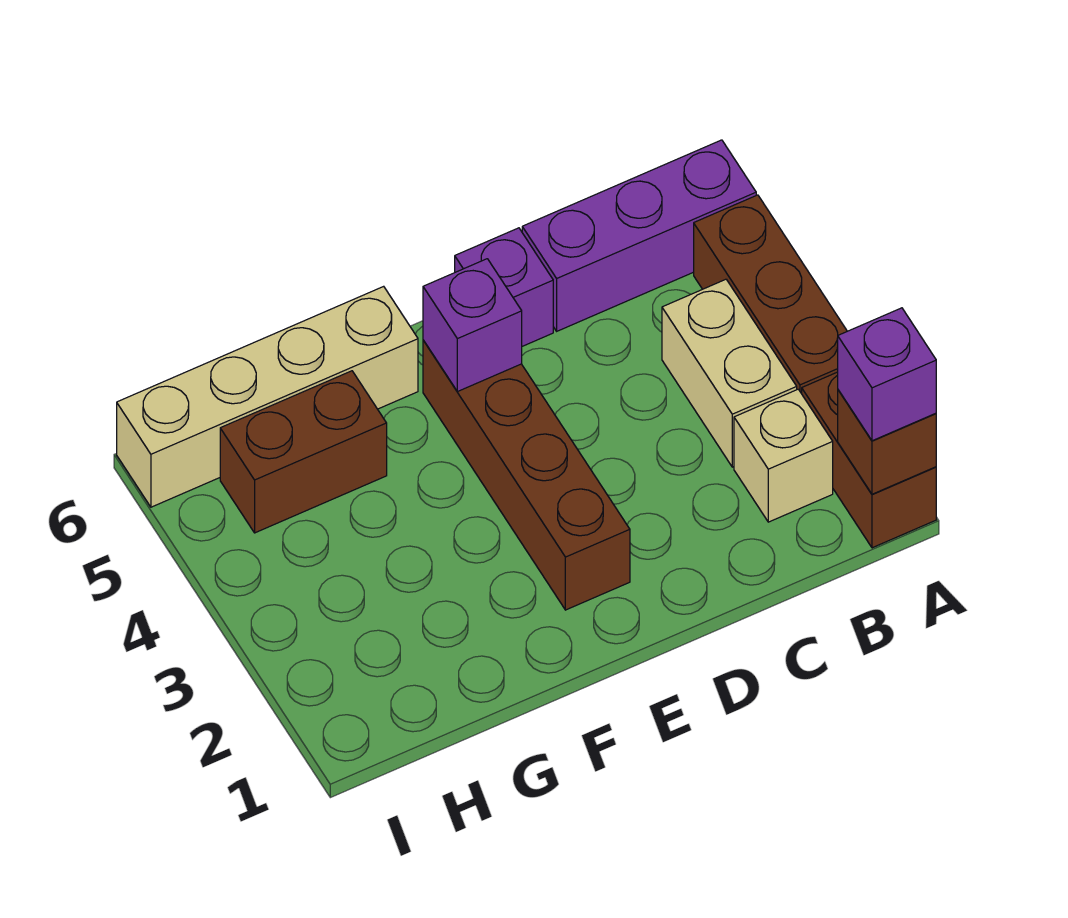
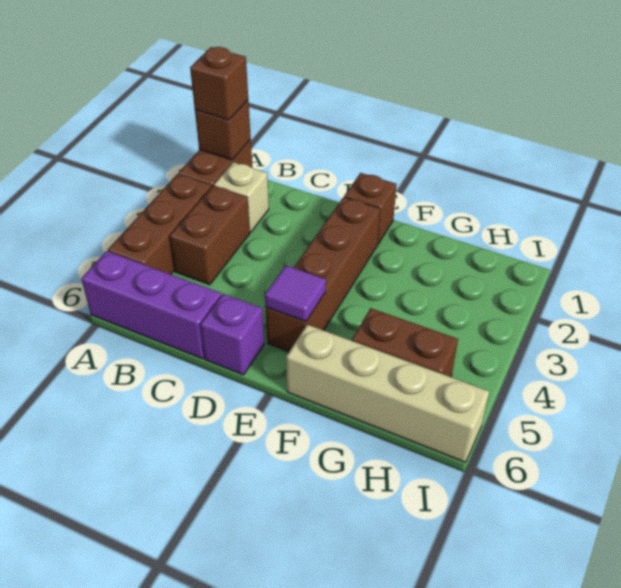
purple 1x1 brick [838,308,936,441] -> brown 1x1 brick [190,47,248,120]
tan 1x2 brick [662,279,797,467] -> brown 1x2 brick [170,186,250,285]
none -> brown 1x1 brick [344,173,397,244]
purple 1x1 brick [423,259,522,392] -> purple 1x1 tile [265,266,326,322]

